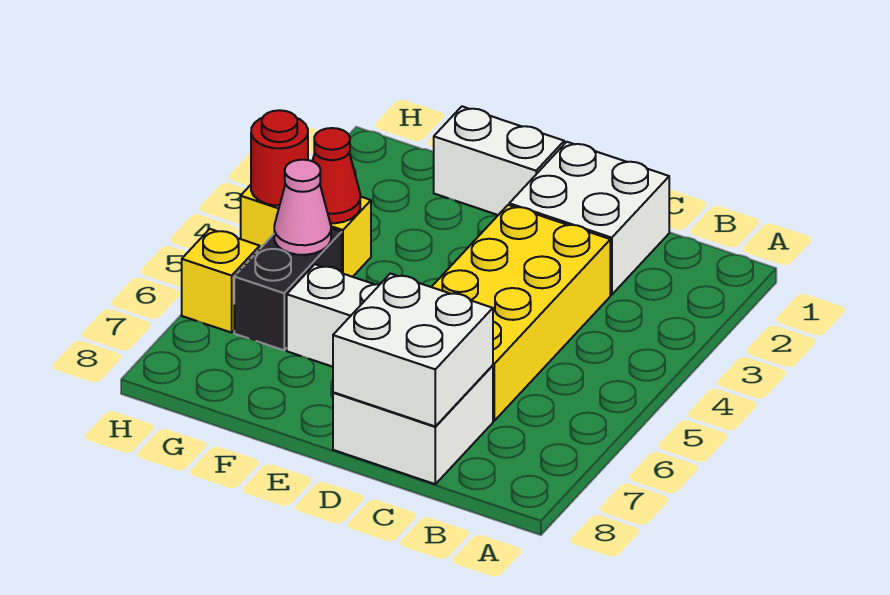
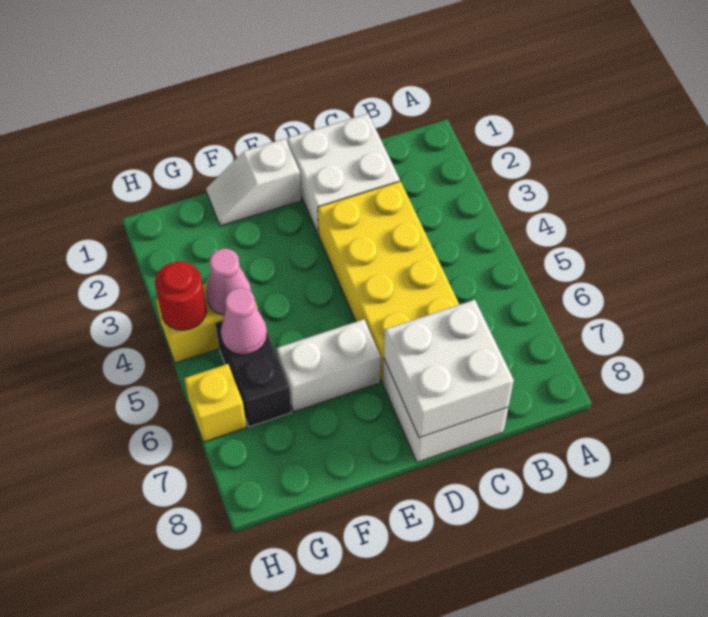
white 1x2 brick [434,106,564,215] -> white 1x2 slope [206,139,301,226]
red 1x1 cone [313,128,360,223] -> pink 1x1 cone [206,249,251,315]

